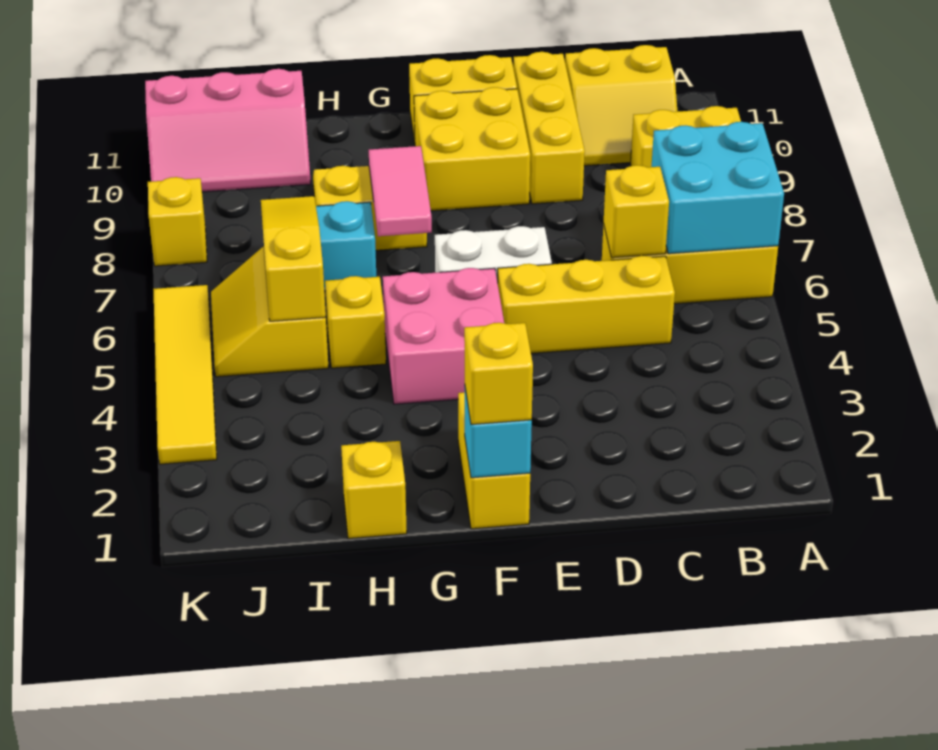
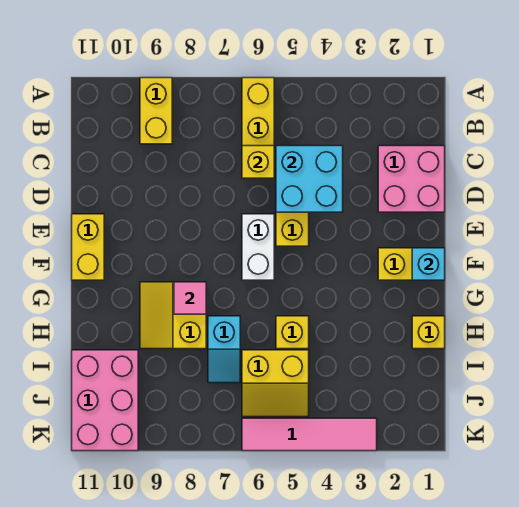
cyan 2x2 brick [651,122,784,254] -> cyan 2x2 brick moved to [276,146,343,212]
yellow 2x2 slope [565,45,678,166] -> none
yellow 1x3 brick [513,52,585,204] -> none
yellow 2x2 brick [414,87,530,211] -> none
yellow 1x1 brick [464,323,533,425] -> none
pink 2x2 brick [383,268,504,404] -> pink 2x2 brick moved to [378,146,445,212]
pink 1x2 tile [369,146,432,236] -> pink 1x1 tile [174,282,206,314]
yellow 1x3 slope [261,196,326,321] -> none
pink 2x3 slope [145,69,311,192] -> pink 2x3 brick [72,350,138,451]
yellow 1x4 tile [153,285,217,464] -> pink 1x4 tile [242,418,377,451]
yellow 1x1 brick [148,177,207,266] -> none

